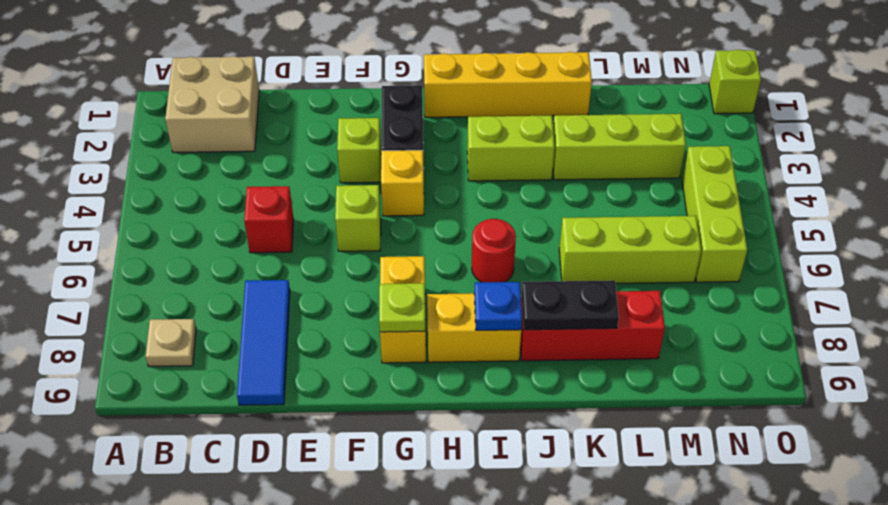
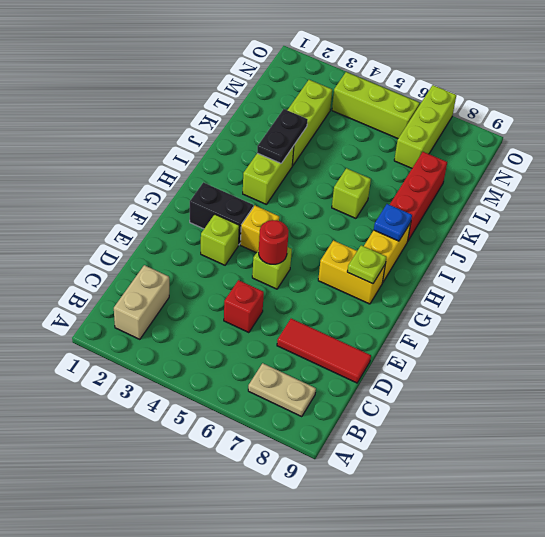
tan 2x2 brick [165,56,259,152] -> tan 1x2 brick [114,265,169,339]
tan 1x1 plate [146,319,196,366] -> tan 1x2 plate [248,363,316,417]
blue 1x3 tile [237,280,290,405] -> red 1x3 tile [277,319,371,383]
yellow 1x4 brick [424,52,592,117] -> none
red 1x1 round brick [472,219,516,282] -> red 1x1 round brick moved to [259,220,289,264]
black 1x2 plate [522,280,619,330] -> black 1x2 plate moved to [257,109,308,163]
lime 1x3 brick [559,216,701,283] -> lime 1x3 brick moved to [394,85,456,168]
lime 1x1 brick [709,50,761,114] -> lime 1x1 brick moved to [332,168,371,218]

